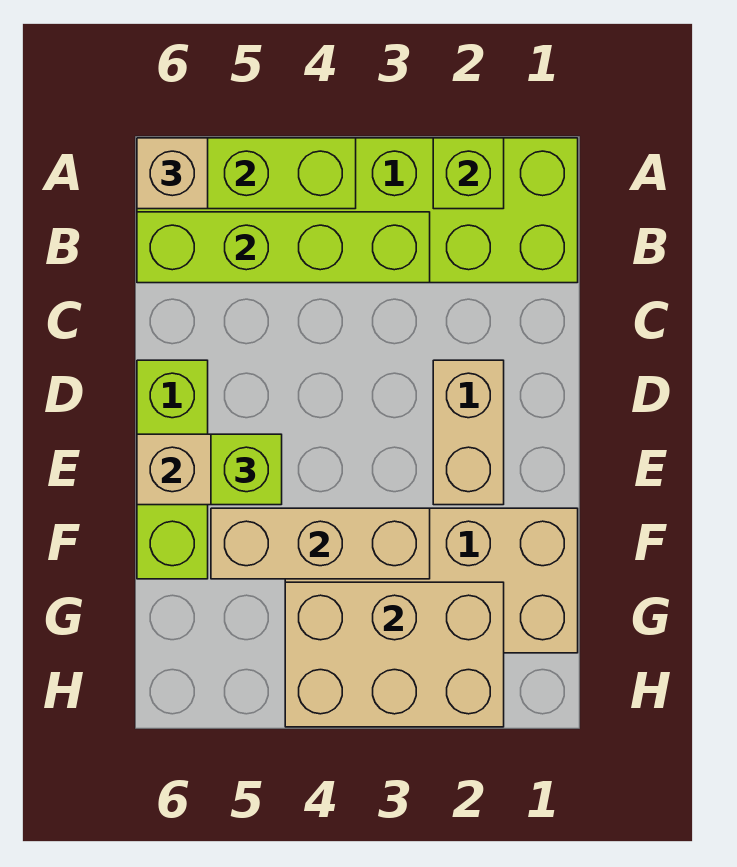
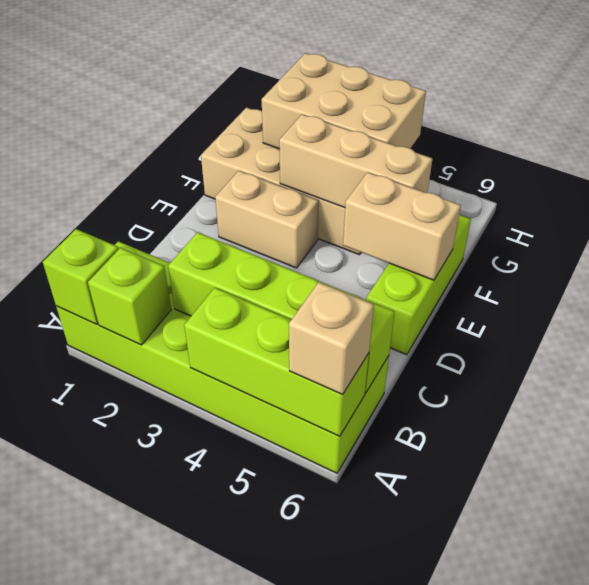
tan 1x2 brick [433,360,504,505] -> tan 1x2 brick turned to [215,171,319,268]
lime 1x1 brick [211,434,282,505] -> lime 1x1 brick moved to [43,229,119,324]

